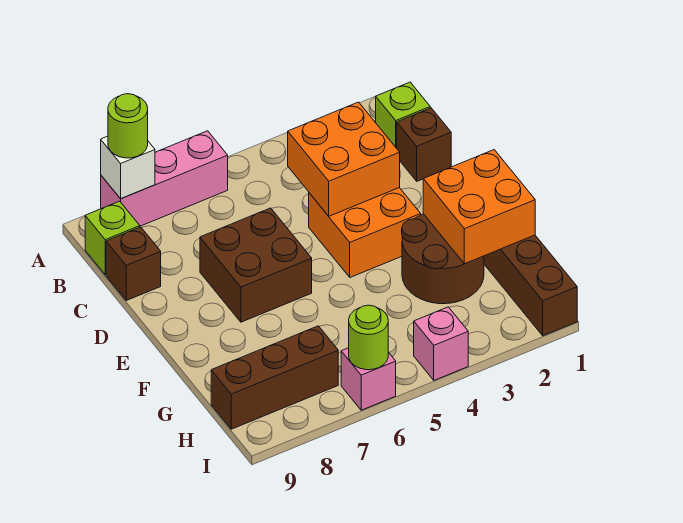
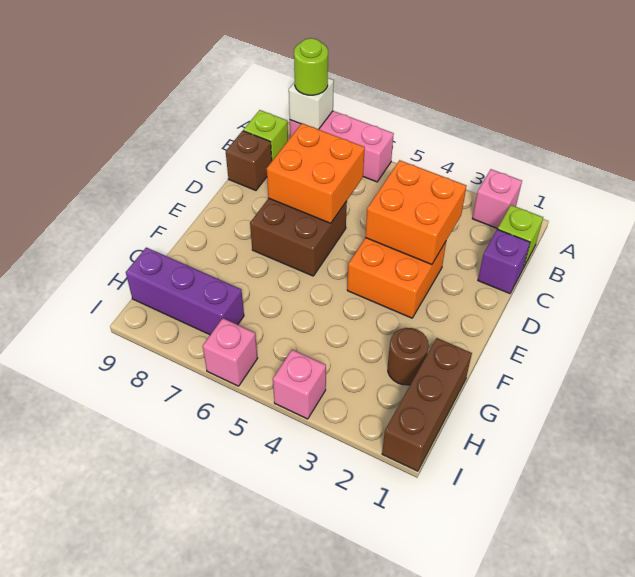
none -> pink 1x1 brick [472,169,522,229]
brown 1x1 brick [397,108,451,181] -> purple 1x1 brick [478,229,530,294]
orange 2x2 brick [423,150,535,264] -> orange 2x2 brick moved to [267,123,365,223]
brown 2x2 round brick [402,214,484,304] -> brown 1x1 round brick [388,328,428,385]
brown 1x3 brick [211,326,338,429] -> purple 1x3 brick [126,247,244,335]
lime 1x1 round brick [349,305,388,370] -> none

